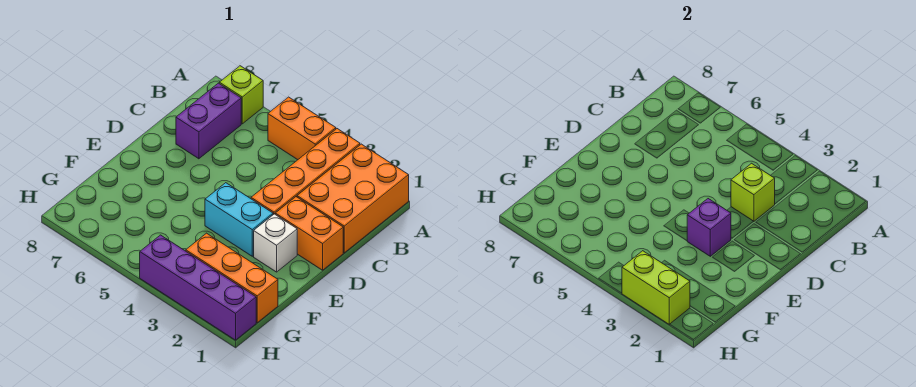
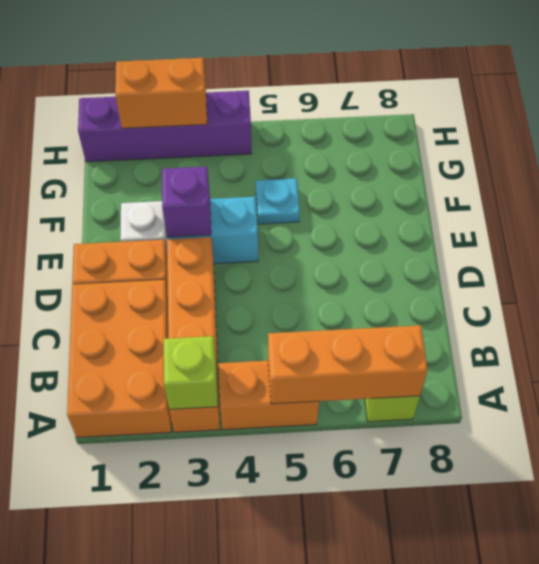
purple 1x2 brick [176,83,241,159] -> none
lime 1x1 brick [731,163,775,221] -> lime 1x1 brick moved to [164,336,218,409]
none -> cyan 1x1 plate [256,178,300,224]
orange 1x3 brick [186,233,278,323] -> orange 1x3 brick moved to [268,325,428,404]
lime 1x2 brick [622,251,690,324] -> orange 1x2 brick [115,58,207,128]

